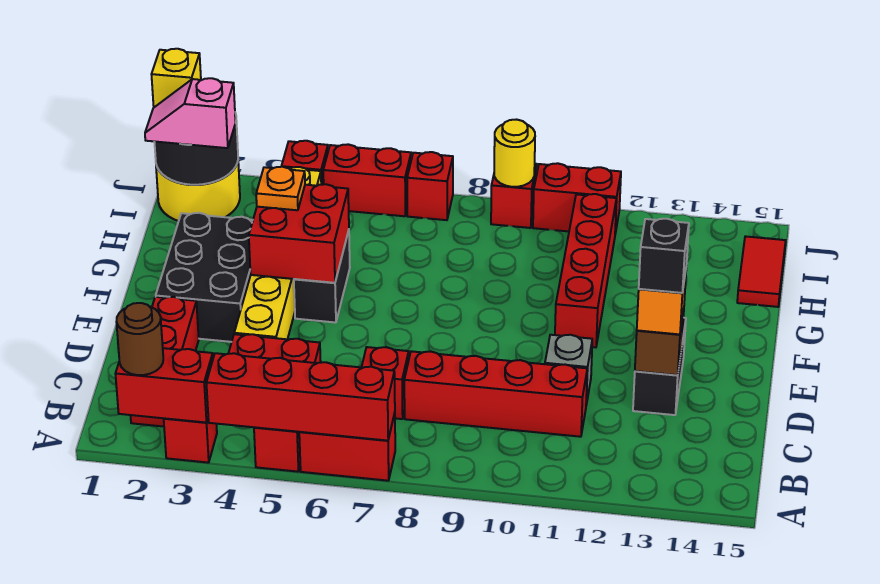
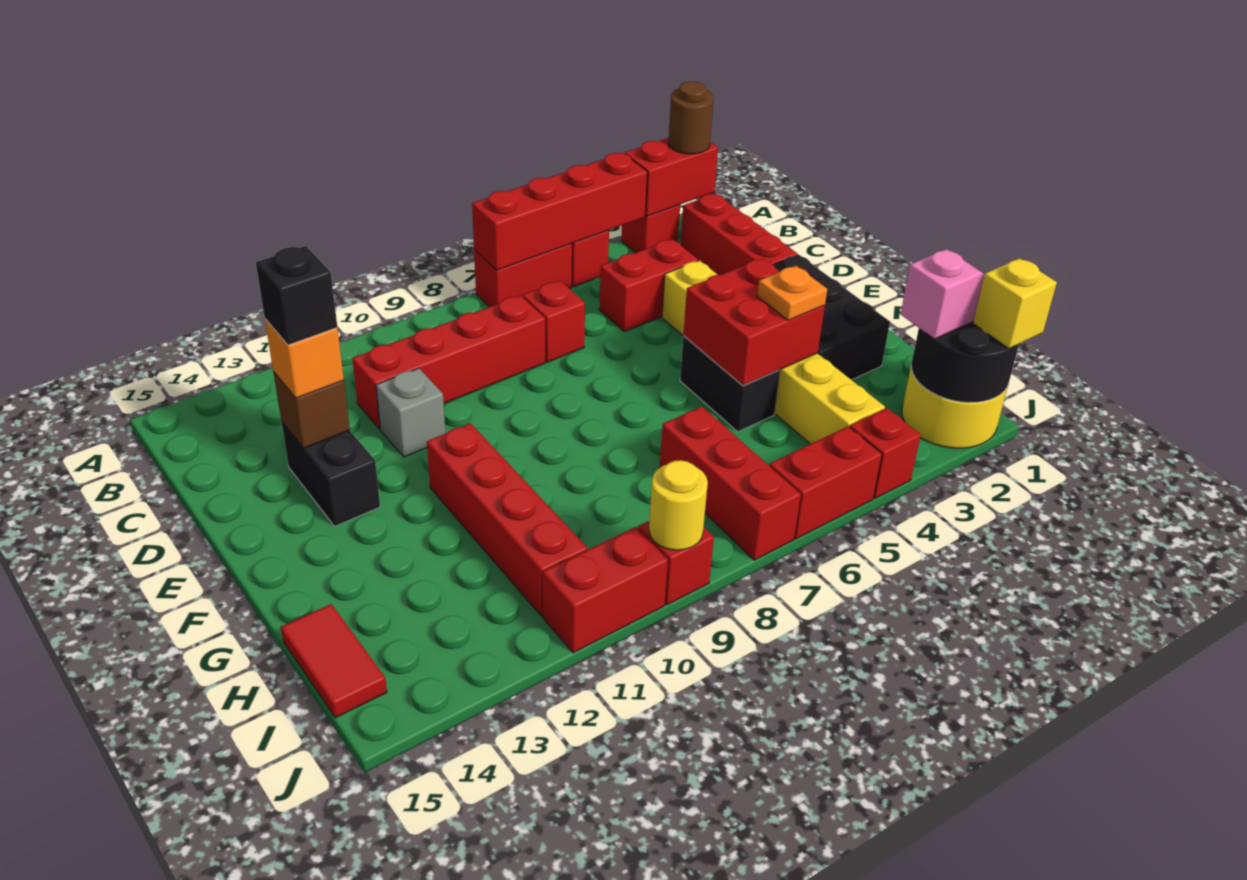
red 1x1 brick [407,152,453,220] -> red 1x3 brick [660,407,801,560]

